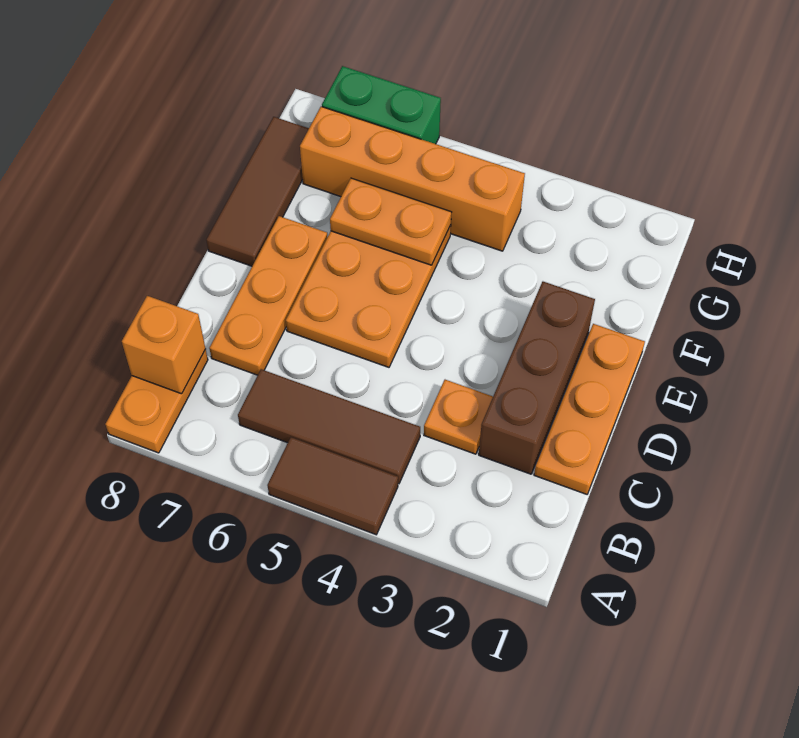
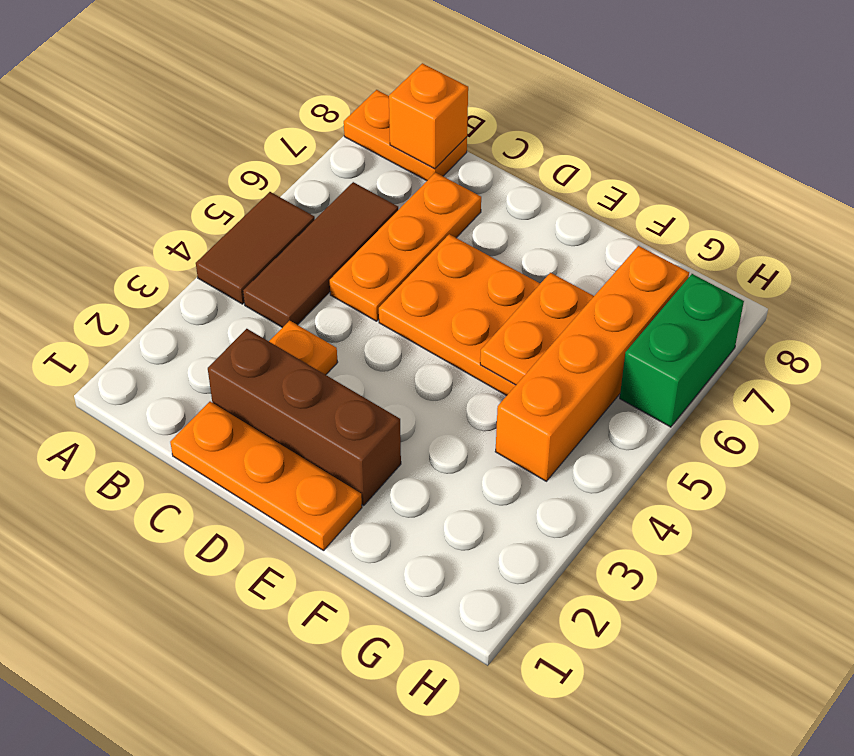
orange 1x3 plate [209,216,327,375] -> orange 1x3 plate turned to [330,173,481,321]
brown 1x3 tile [206,117,309,266] -> none

